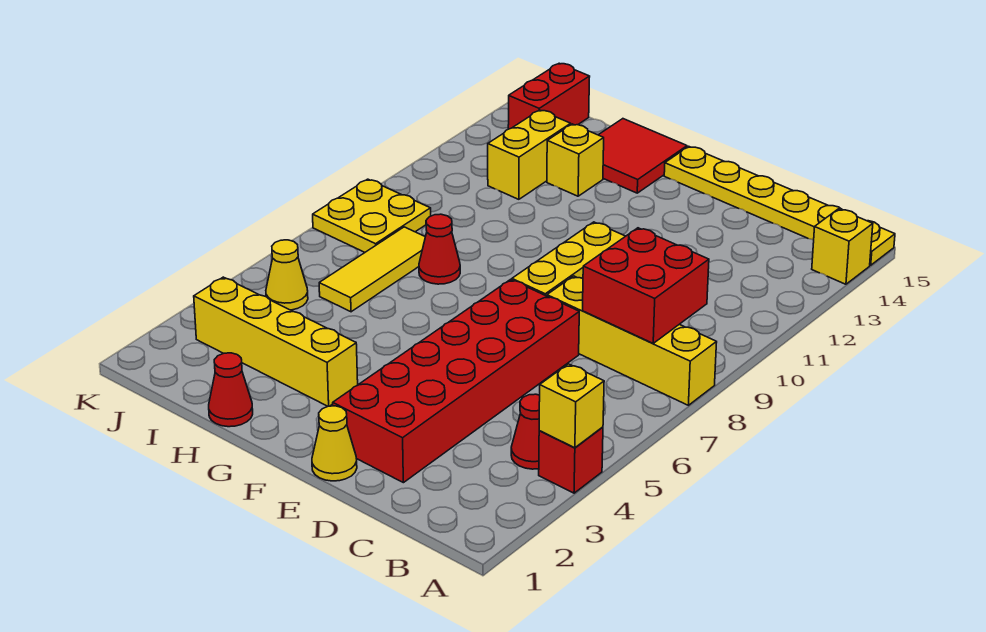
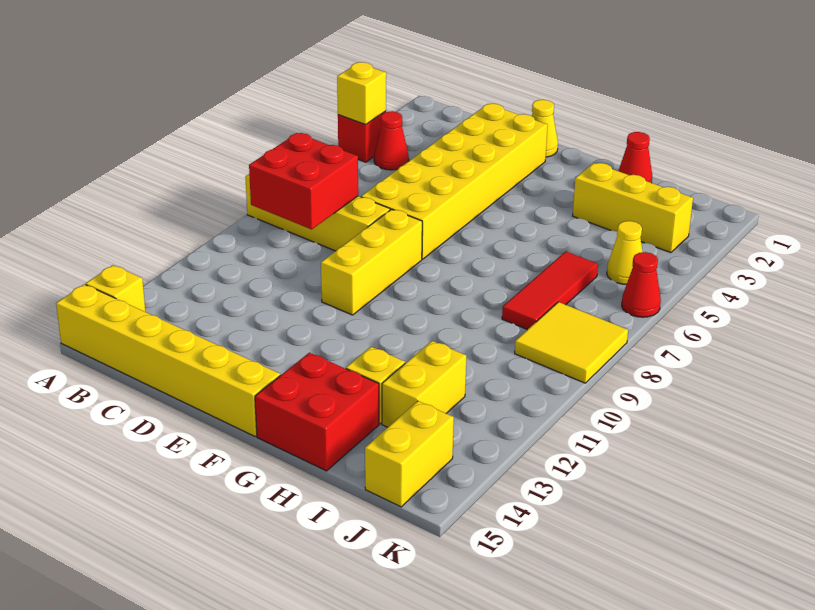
yellow 1x6 plate [664,146,895,265] -> yellow 1x6 brick [56,284,280,436]
red 2x6 brick [333,279,579,483] -> yellow 2x6 brick [361,104,548,259]
yellow 1x4 brick [194,277,358,406] -> yellow 1x3 brick [573,163,693,253]
red 2x2 tile [599,119,687,193] -> red 2x2 brick [255,353,379,471]
red 1x1 cone [419,214,460,284] -> red 1x1 cone moved to [622,252,661,317]
yellow 1x3 tile [319,227,425,312] -> red 1x3 tile [502,251,598,330]
yellow 2x2 plate [313,179,431,252] -> yellow 2x2 tile [515,302,628,383]
red 1x2 brick [508,63,590,129] -> yellow 1x2 brick [365,401,454,507]

